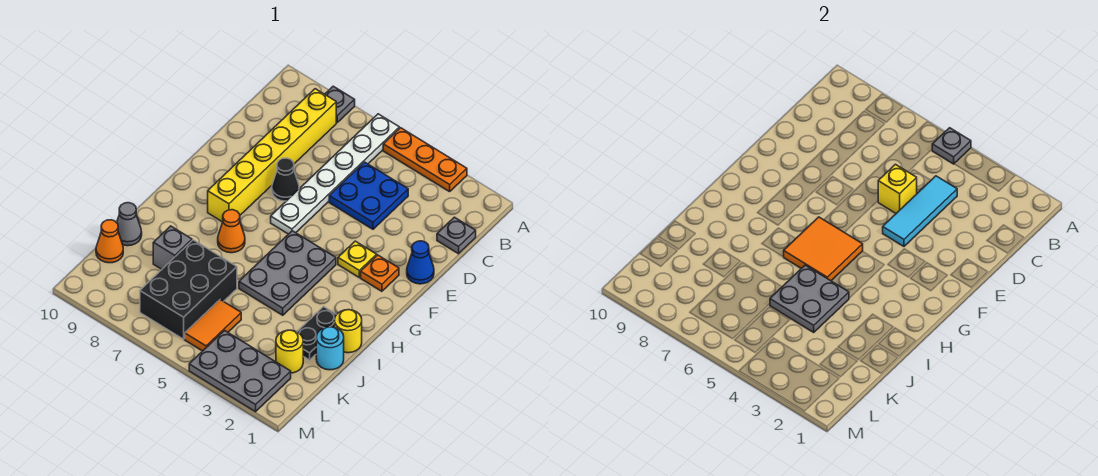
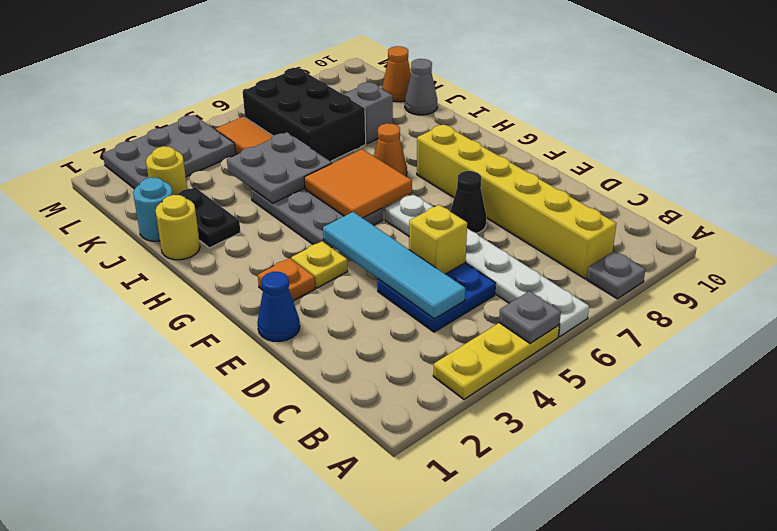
orange 1x3 plate [383,128,467,192] -> yellow 1x3 plate [433,323,559,399]
grey 1x1 plate [437,217,476,254] -> none
cyan 1x3 tile [883,176,957,246] -> cyan 1x4 tile [323,212,465,319]

